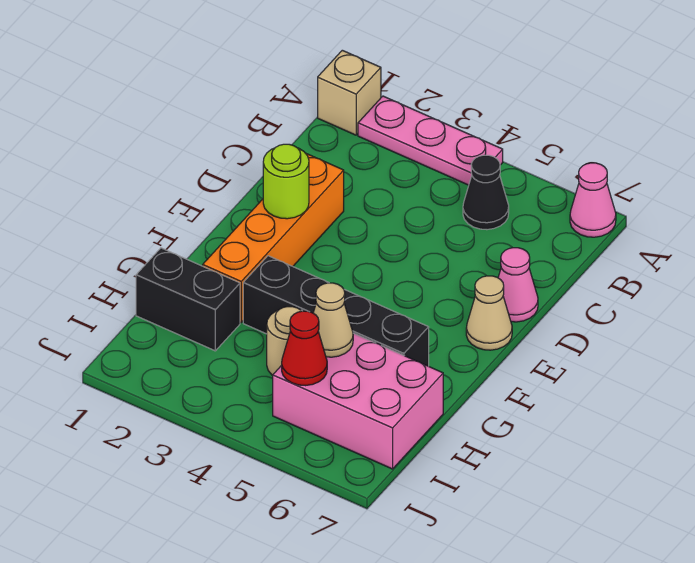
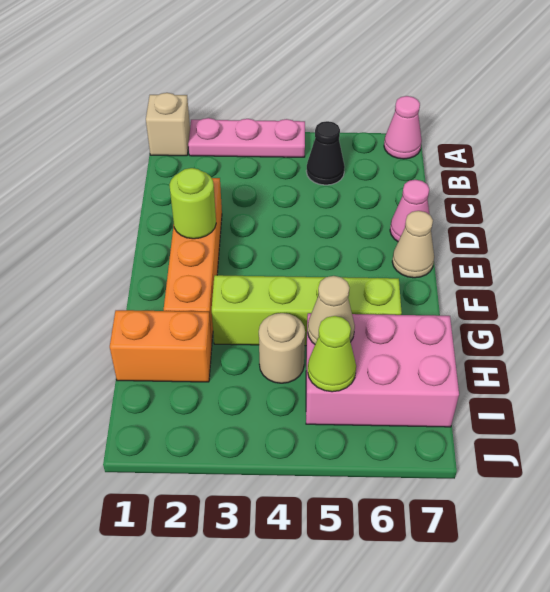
black 1x4 brick [243,256,429,366] -> lime 1x4 brick [212,275,402,346]
black 1x2 brick [136,248,240,351] -> orange 1x2 brick [110,310,212,382]
red 1x1 cone [282,311,327,386] -> lime 1x1 cone [308,316,356,392]

